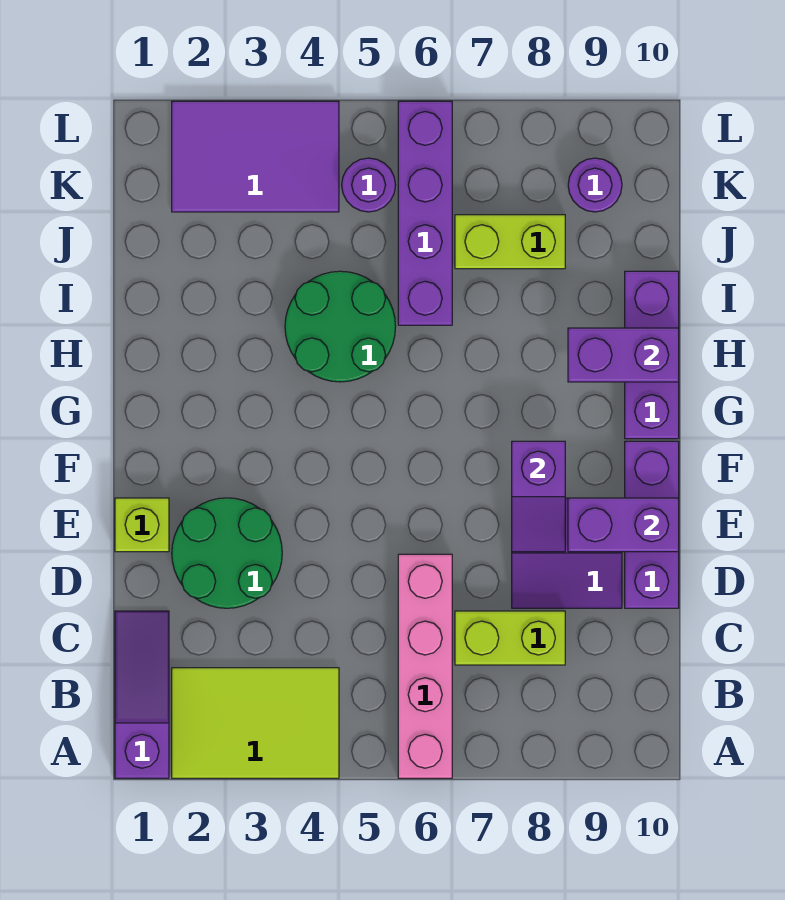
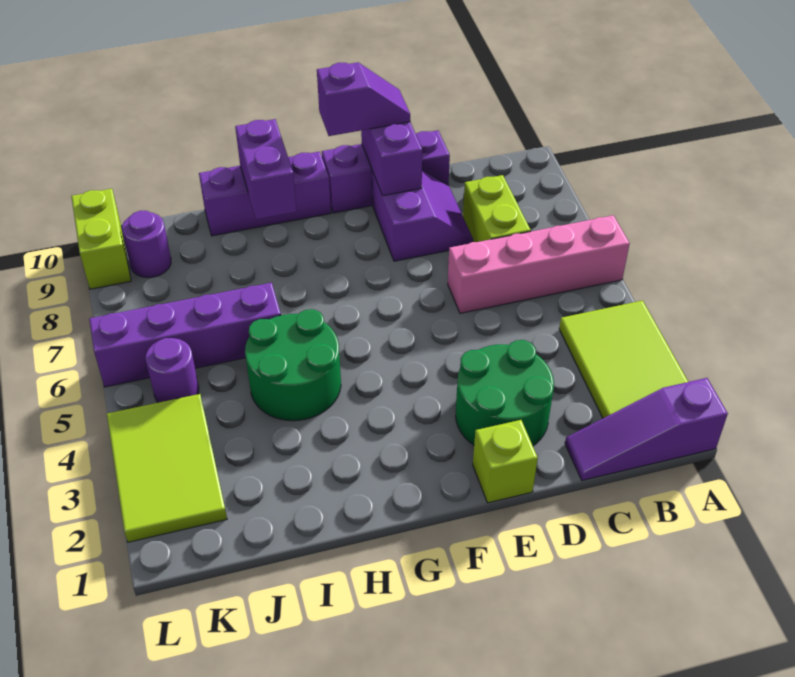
purple 1x2 slope [512,441,565,552] -> purple 1x2 slope moved to [317,62,410,136]
lime 1x2 brick [455,215,565,269] -> lime 1x2 brick moved to [71,189,131,289]
purple 2x3 tile [172,101,339,212] -> lime 2x3 tile [107,394,227,542]

